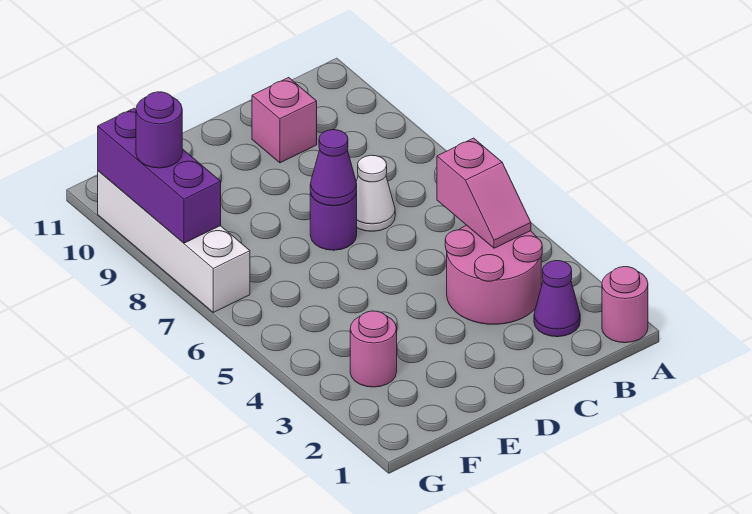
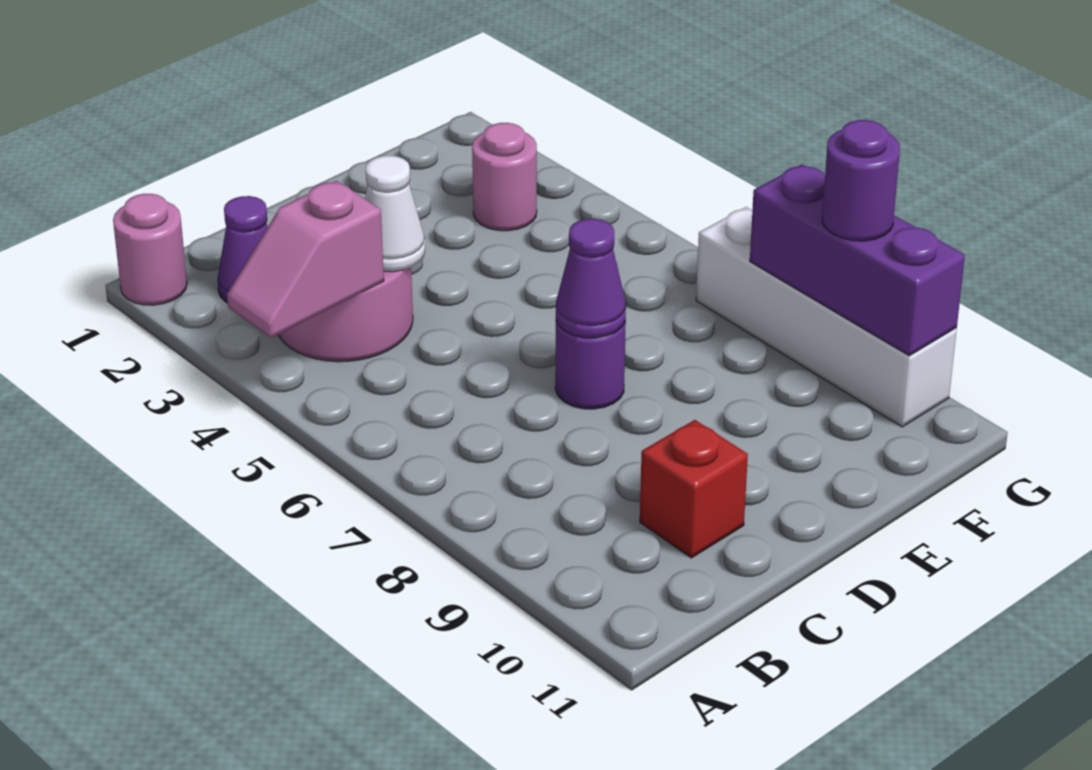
pink 1x2 slope [437,138,531,248] -> pink 1x2 slope turned to [227,181,384,338]
white 1x1 cone [356,155,395,231] -> white 1x1 cone moved to [365,156,425,272]
pink 1x1 brick [252,78,317,163] -> red 1x1 brick [640,420,748,558]

